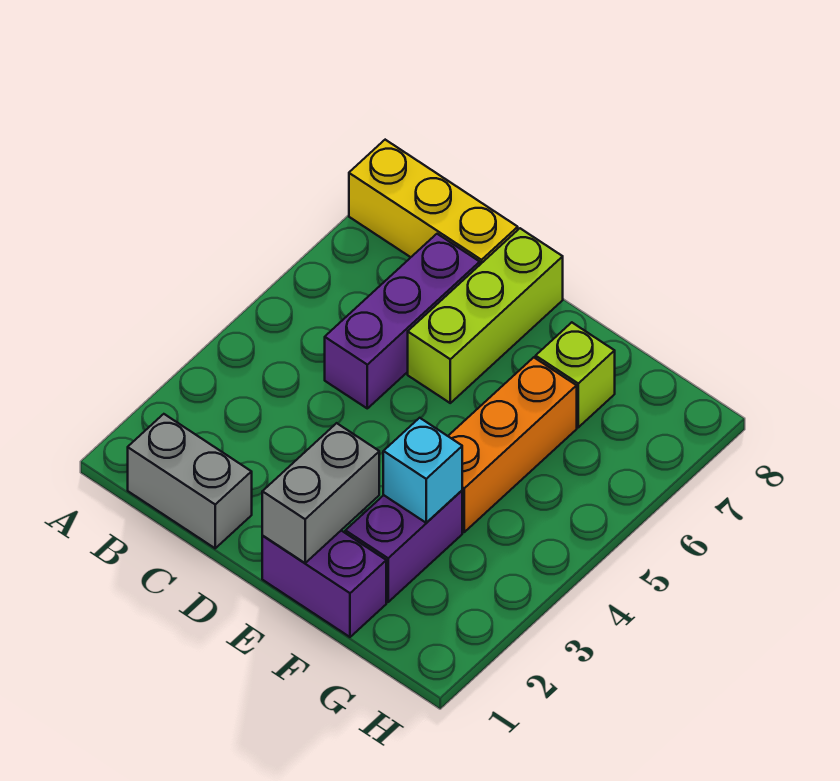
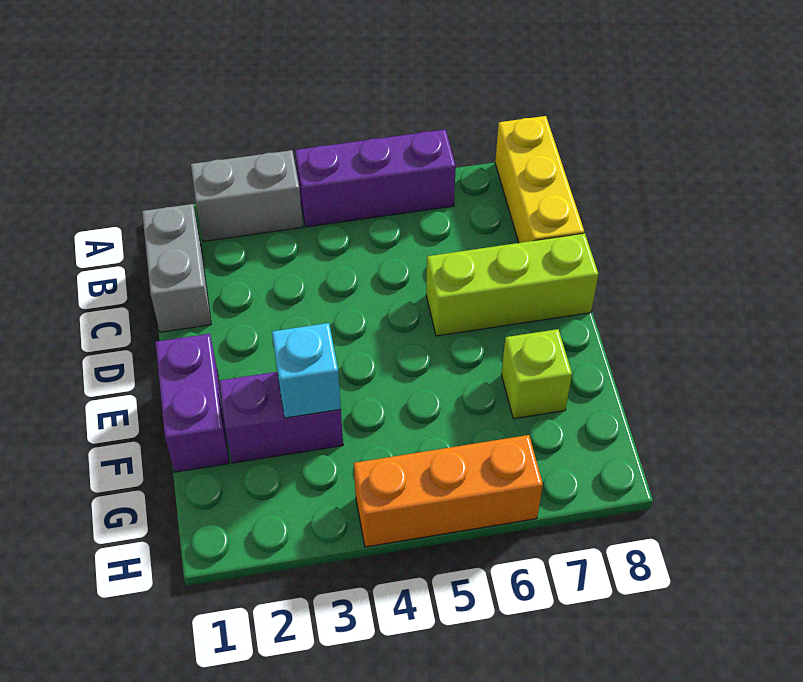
purple 1x3 brick [325,234,480,408] -> purple 1x3 brick moved to [295,129,456,227]
grey 1x2 brick [262,423,379,563] -> grey 1x2 brick moved to [191,150,303,241]
orange 1x3 brick [448,357,577,532] -> orange 1x3 brick moved to [354,435,543,547]

